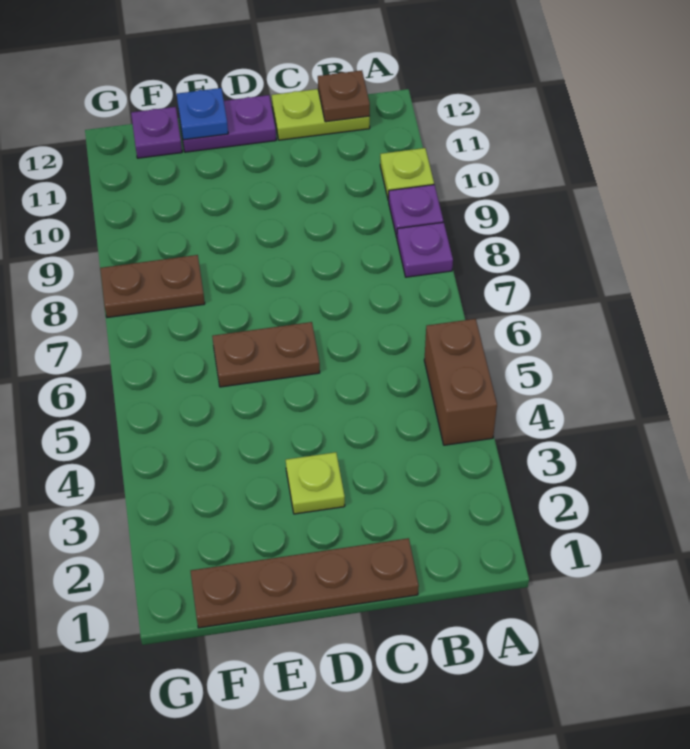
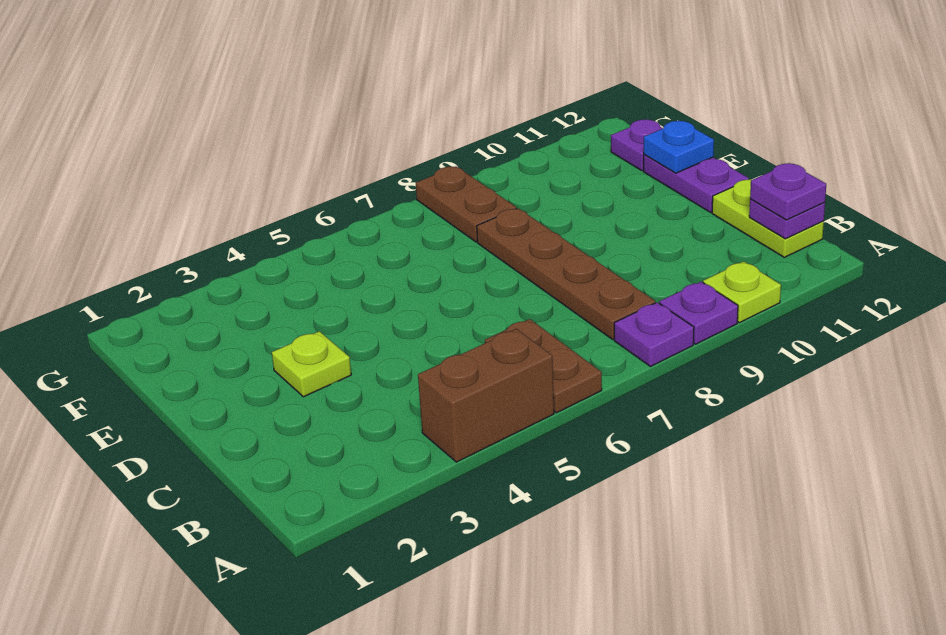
brown 1x1 plate [318,70,370,122] -> purple 1x1 plate [749,199,825,239]
none -> purple 1x1 plate [750,163,826,220]
brown 1x4 plate [191,538,419,628] -> brown 1x4 plate moved to [477,208,655,339]
brown 1x2 plate [212,322,320,387] -> brown 1x2 plate moved to [485,319,602,413]

